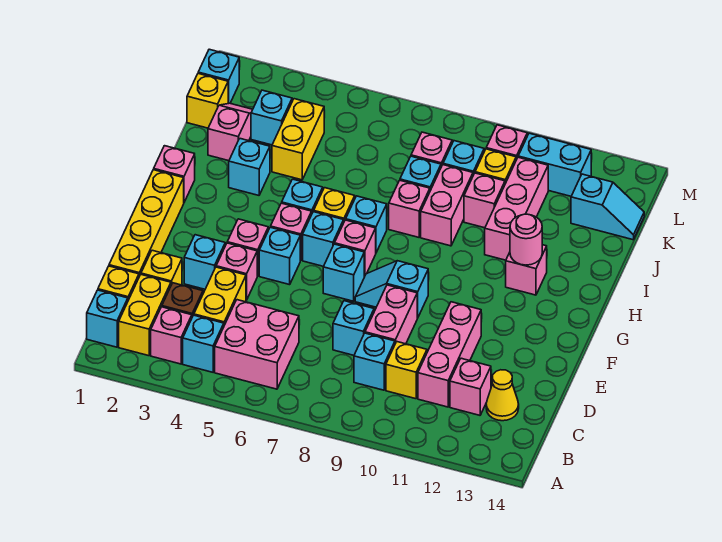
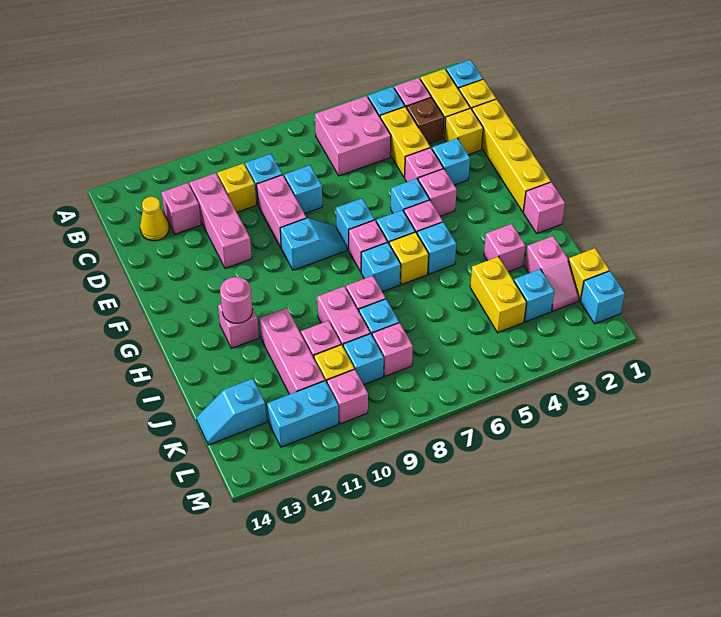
cyan 1x1 brick [229,139,270,195] -> pink 1x1 brick [484,224,525,272]

